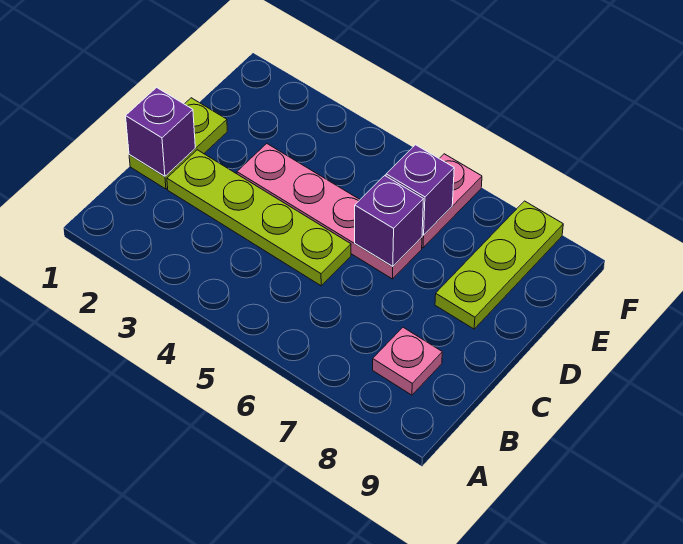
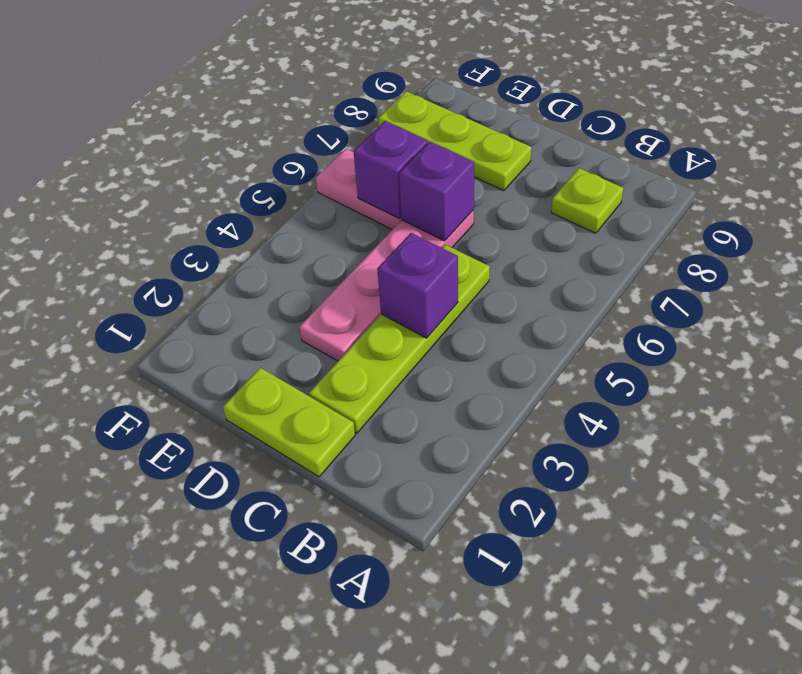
pink 1x1 plate [373,327,442,395] -> lime 1x1 plate [551,168,623,233]
purple 1x1 brick [126,88,195,176] -> purple 1x1 brick moved to [377,233,458,338]

